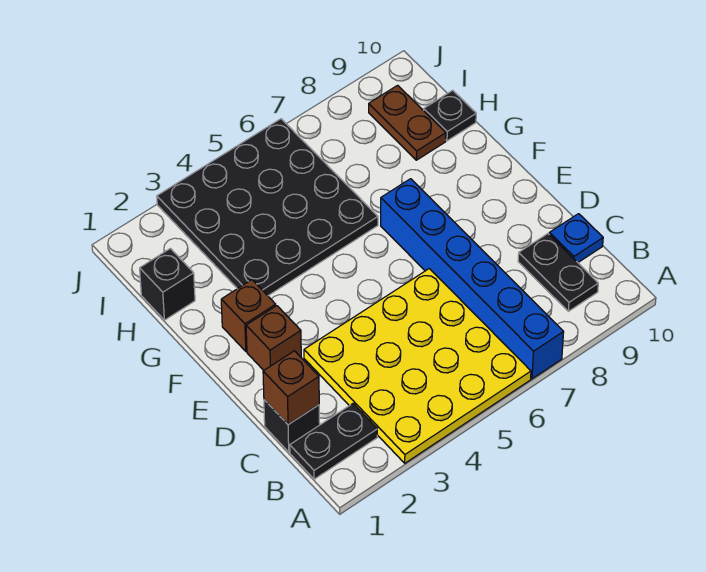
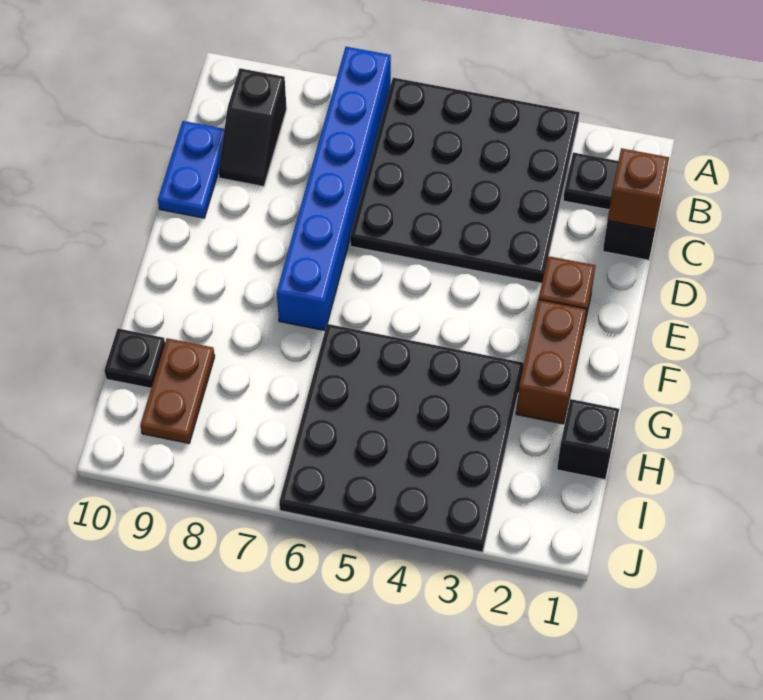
yellow 4x4 plate [304,269,531,463] -> black 4x4 plate [350,78,579,283]
black 1x2 plate [518,234,598,311] -> black 1x2 slope [218,68,287,187]
blue 1x1 plate [549,214,603,262] -> blue 1x2 plate [158,121,224,218]
brown 1x1 brick [221,280,276,351] -> brown 1x2 brick [516,300,586,424]

